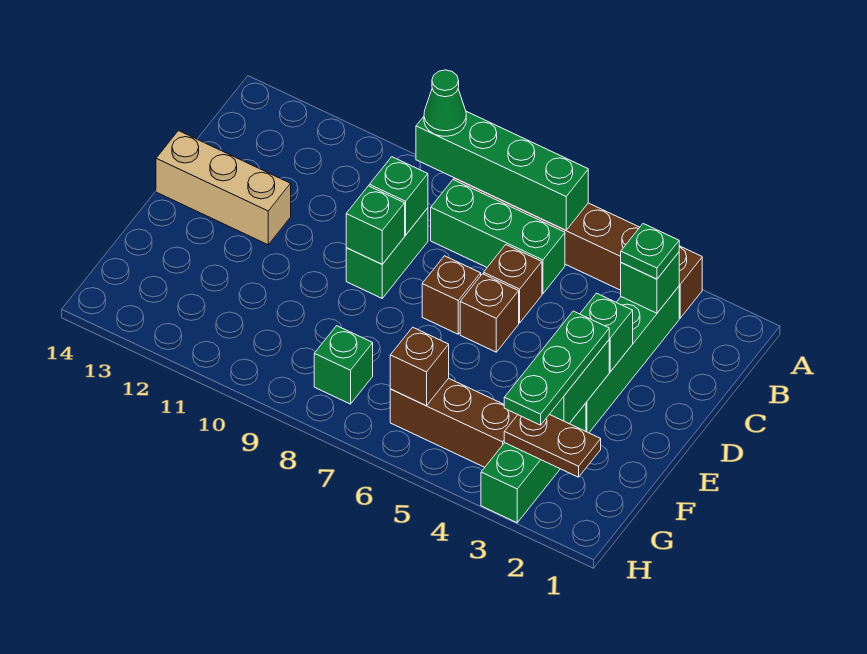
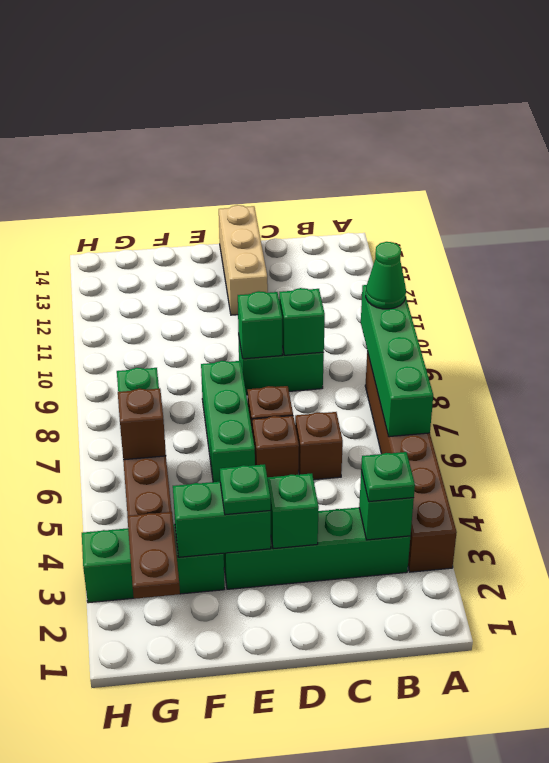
green 1x3 brick [431,180,565,294] -> green 1x3 brick moved to [201,361,255,482]
green 1x3 plate [504,311,609,425] -> green 1x1 plate [220,464,271,515]

